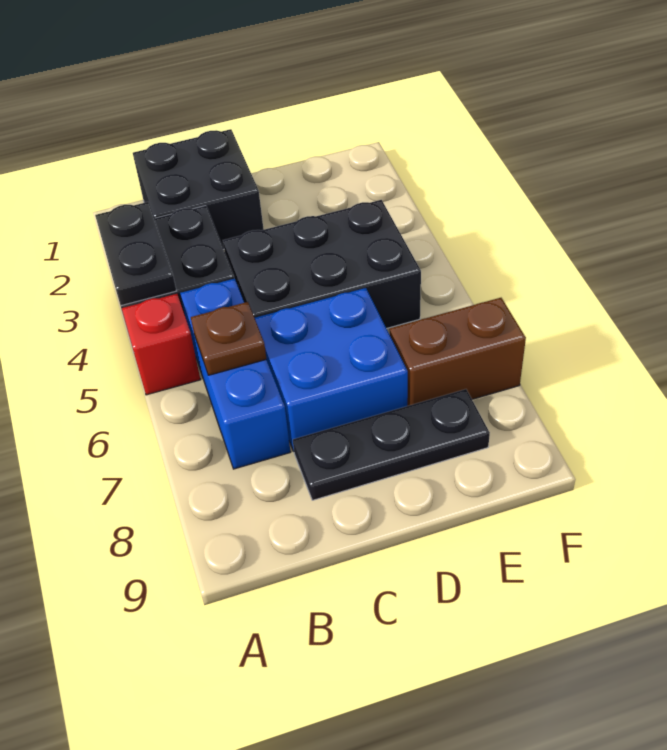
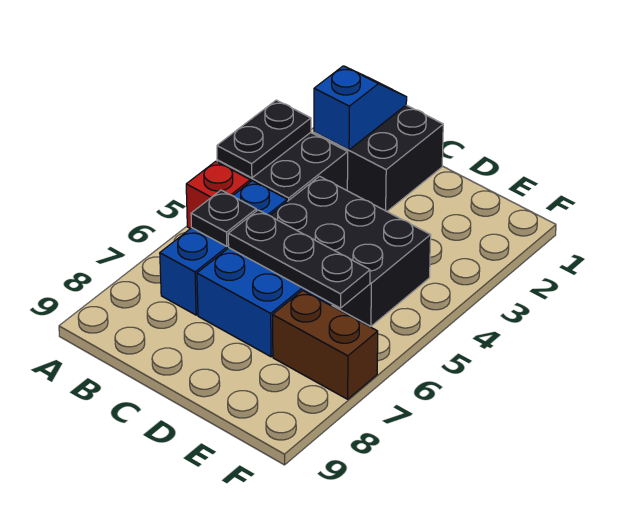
none -> blue 1x2 slope [314,66,407,150]
brown 1x1 plate [191,302,266,375] -> black 1x1 plate [191,190,256,246]
black 1x3 plate [293,389,490,500] -> black 1x3 plate moved to [228,210,370,308]

